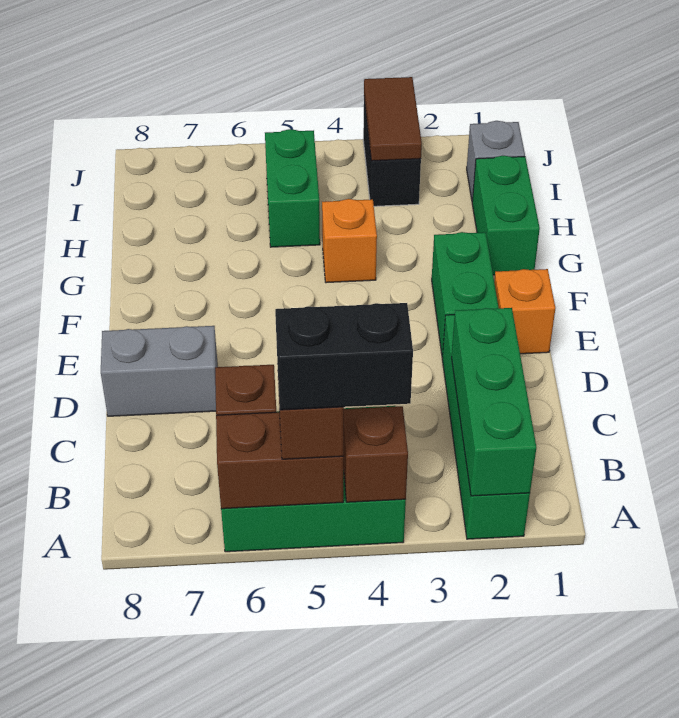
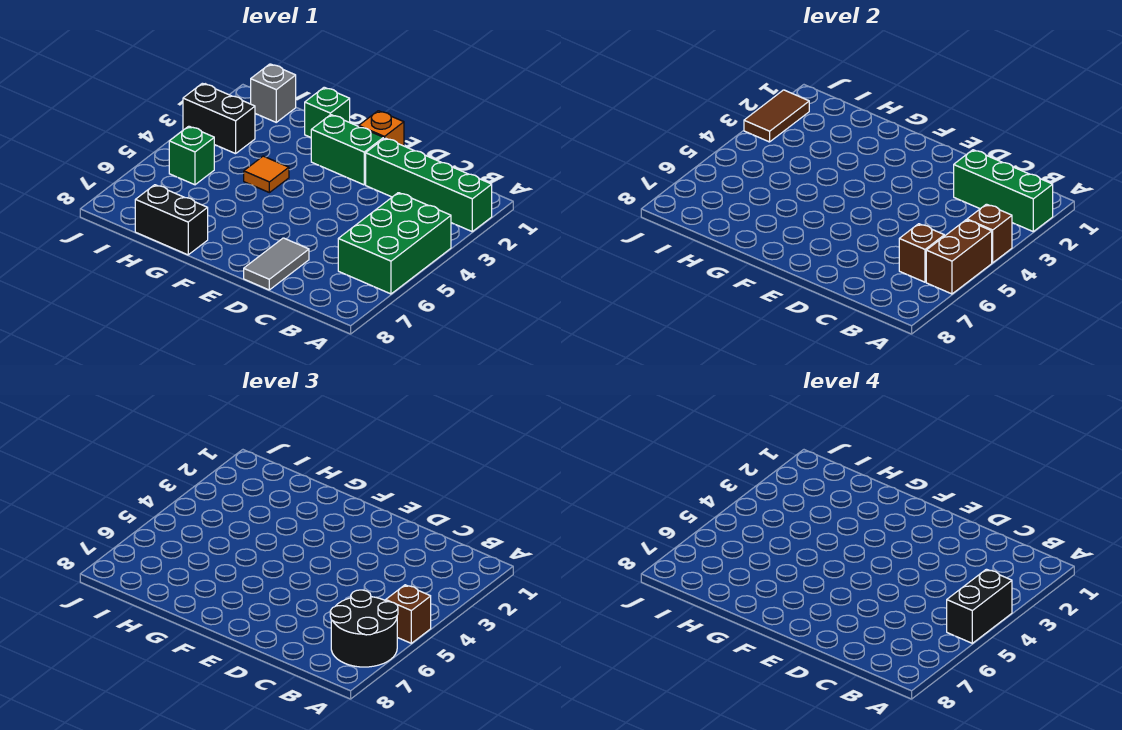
none -> black 2x2 round brick [330,590,398,667]
grey 1x2 brick [101,326,218,416] -> grey 1x2 tile [244,238,309,290]
green 1x2 brick [472,156,540,275] -> green 1x1 brick [305,87,350,137]
orange 1x1 brick [322,199,377,283] -> orange 1x1 tile [244,156,289,193]
none -> black 1x2 brick [135,185,208,255]
green 1x2 brick [265,129,320,247] -> green 1x1 brick [169,126,214,185]
brown 1x2 tile [364,77,422,161] -> brown 1x2 tile turned to [744,90,809,142]

